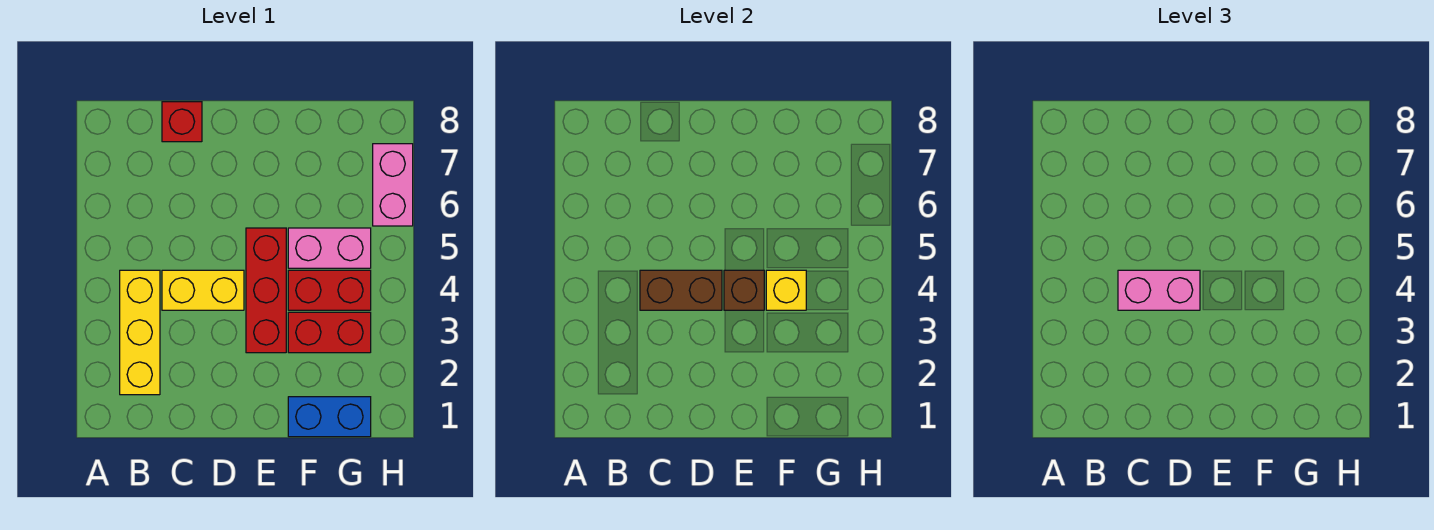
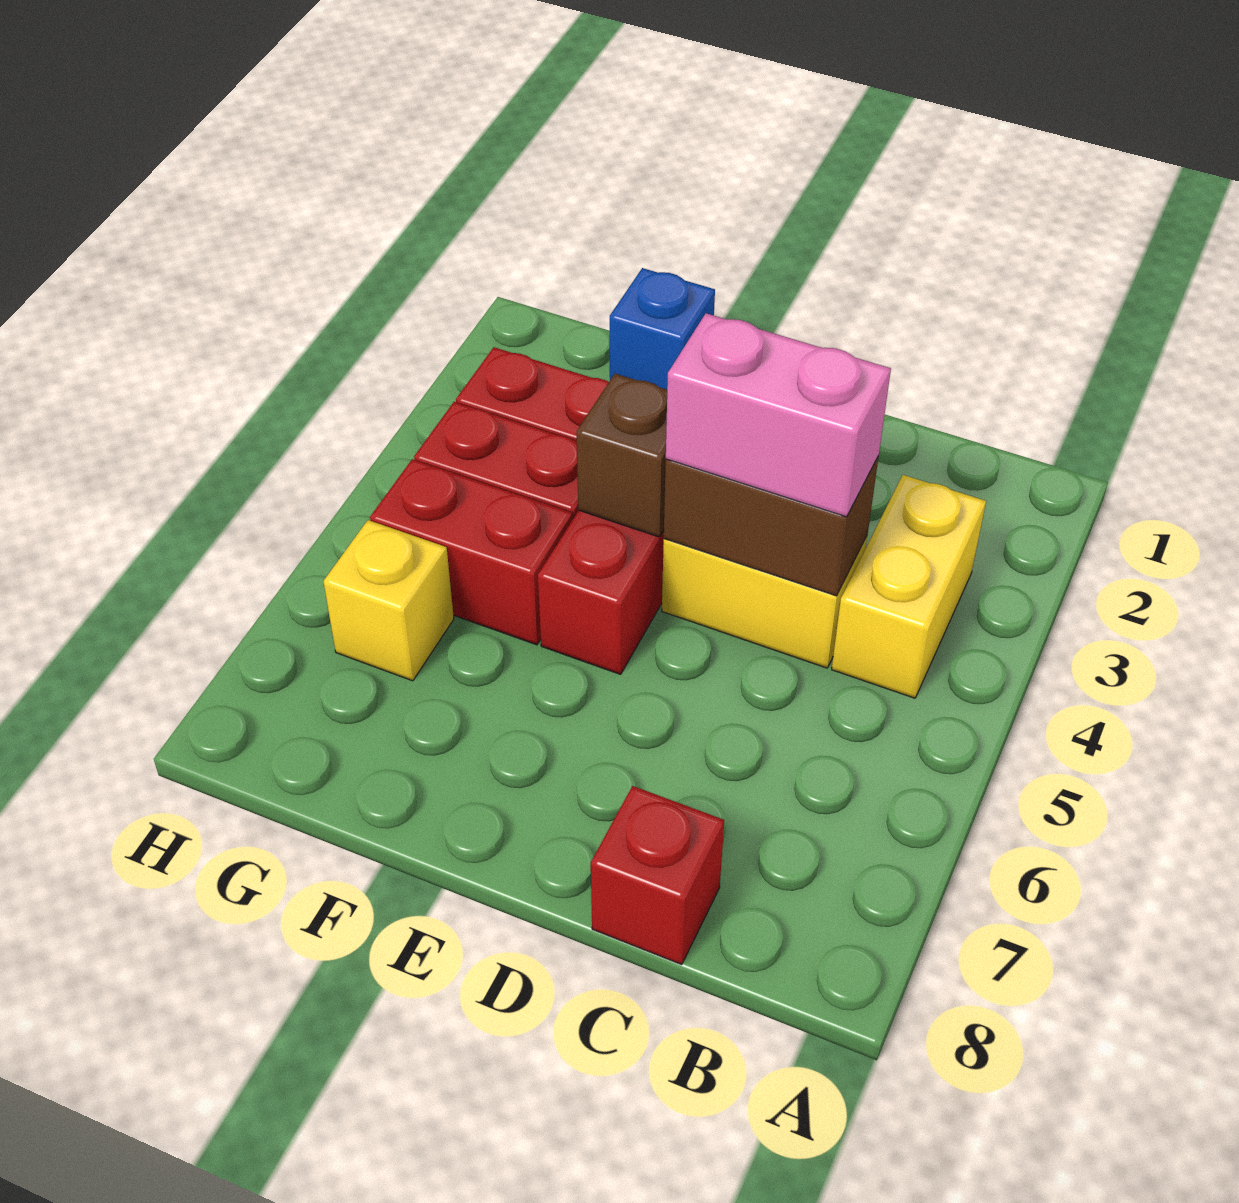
yellow 1x3 brick [120,270,160,395] -> yellow 1x2 brick [832,475,986,698]
blue 1x2 brick [288,397,371,437] -> blue 1x1 brick [610,268,715,389]
yellow 1x1 brick [766,270,806,310] -> yellow 1x1 brick moved to [323,520,454,681]
pink 1x2 brick [288,228,371,268] -> red 1x2 brick [370,459,573,645]
pink 1x2 brick [373,144,413,226] -> none

